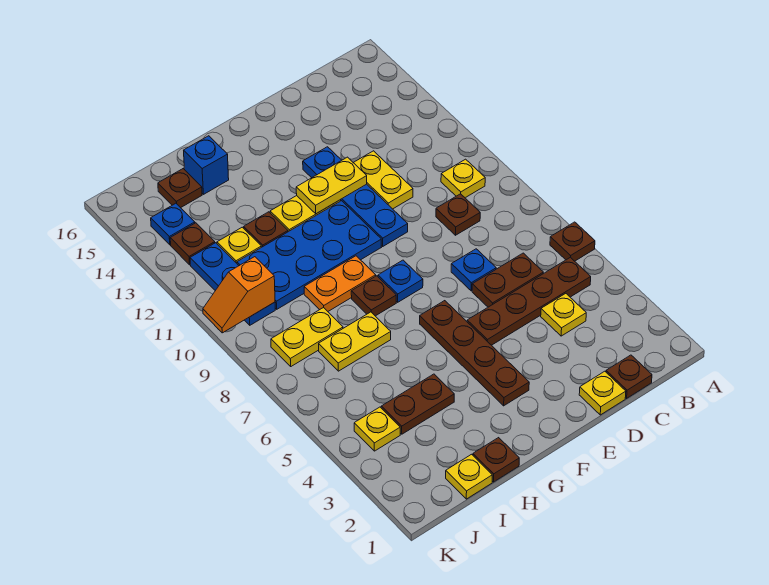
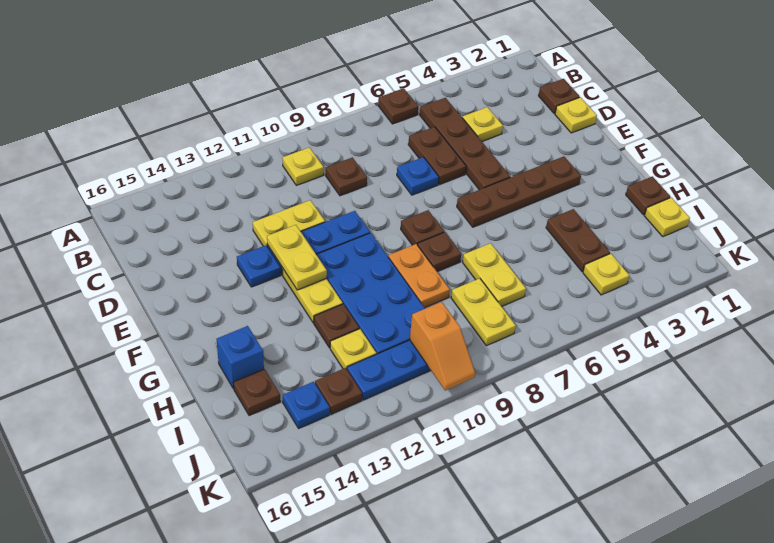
blue 1x1 plate [378,260,423,302] -> brown 1x1 plate [401,210,444,245]

